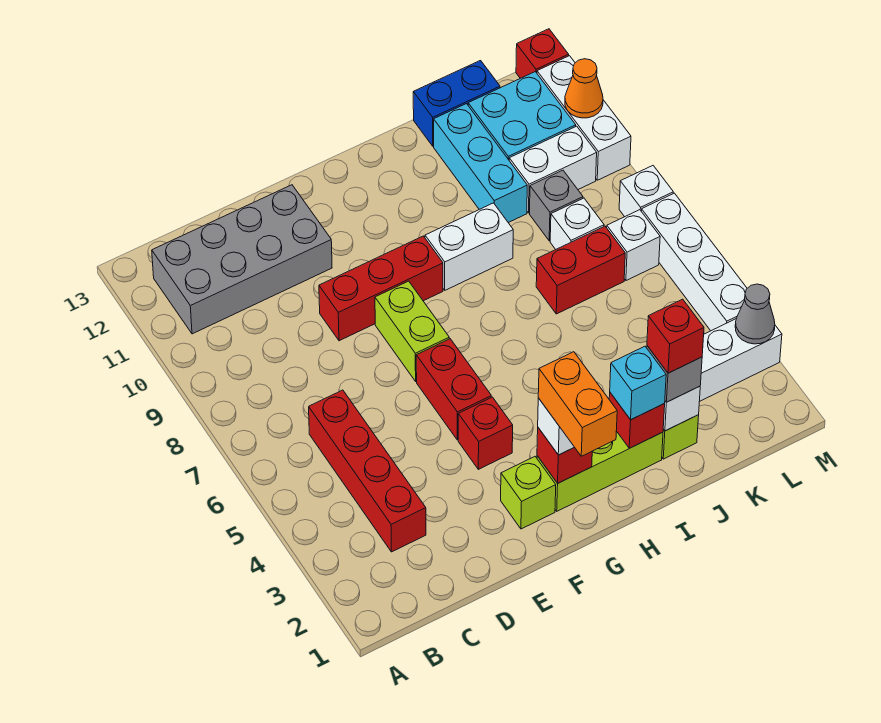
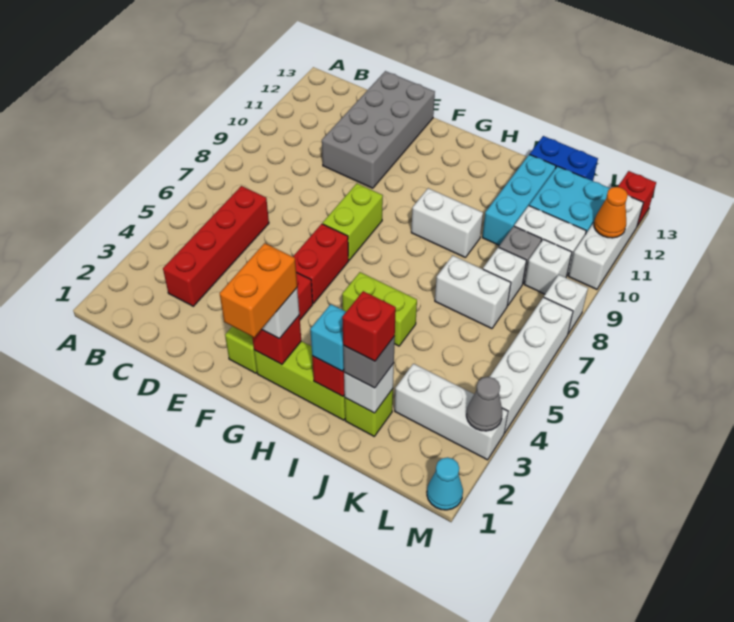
grey 2x4 brick [152,185,332,334] -> grey 2x4 brick turned to [322,71,435,188]
red 1x3 brick [319,236,443,341] -> none
none -> lime 1x2 brick [342,272,417,346]
red 1x2 brick [536,226,625,314] -> white 1x2 brick [435,255,511,329]
white 1x1 brick [607,210,660,280] -> white 1x1 brick moved to [525,239,572,294]
none -> cyan 1x1 cone [427,457,463,510]

